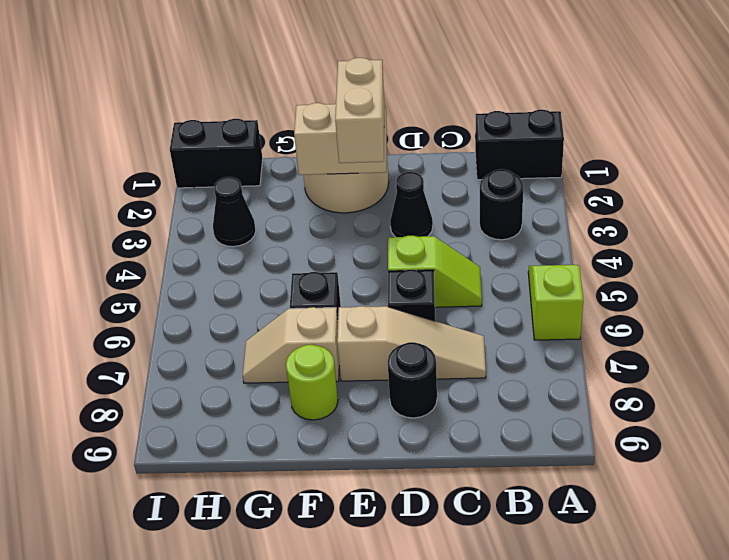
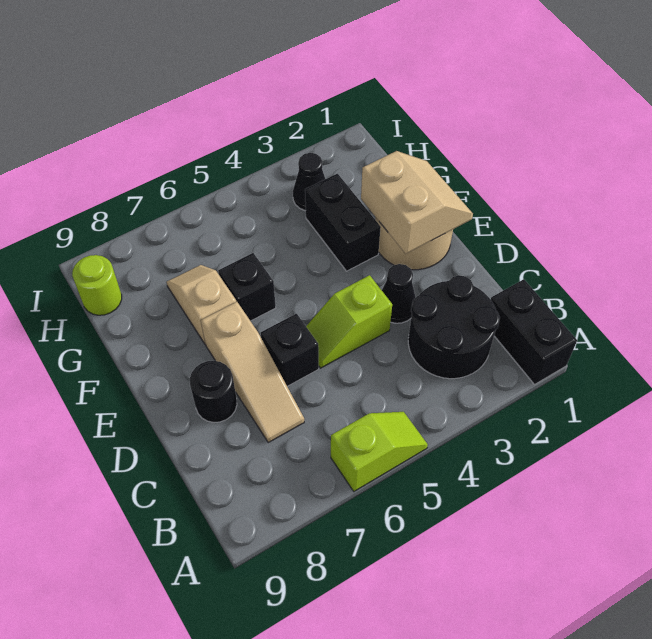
black 1x1 round brick [480,169,523,240] -> black 2x2 round brick [408,275,500,379]
lime 1x2 slope [388,236,482,307] -> lime 1x2 slope turned to [306,275,392,368]
tan 1x2 brick [335,58,384,163] -> none
lime 1x1 round brick [286,345,338,420] -> lime 1x1 round brick moved to [72,255,122,315]
black 1x2 brick [170,119,263,188] -> black 1x2 brick moved to [305,174,381,271]

